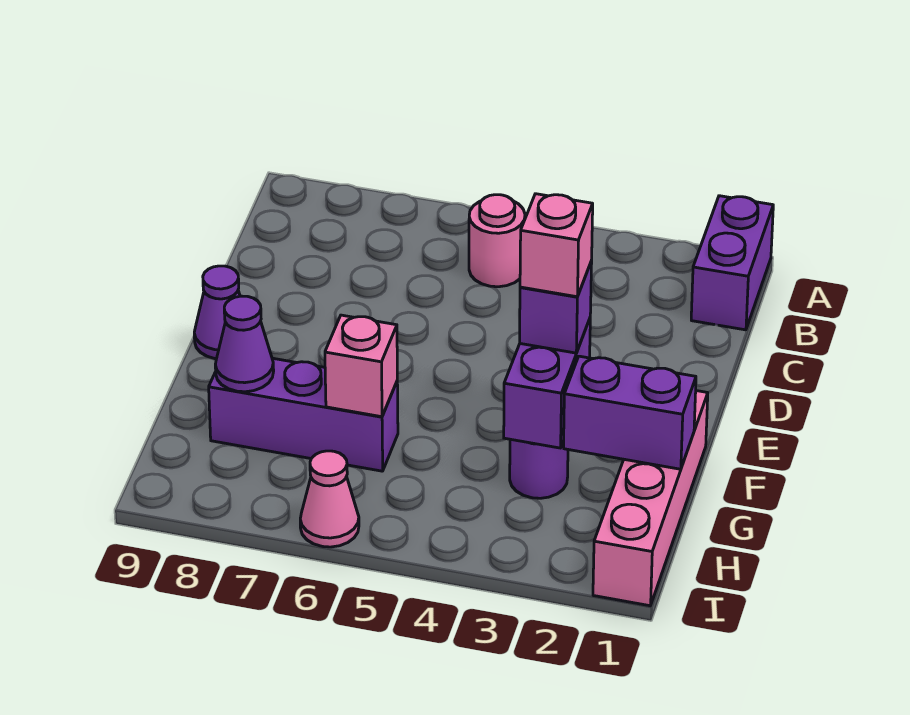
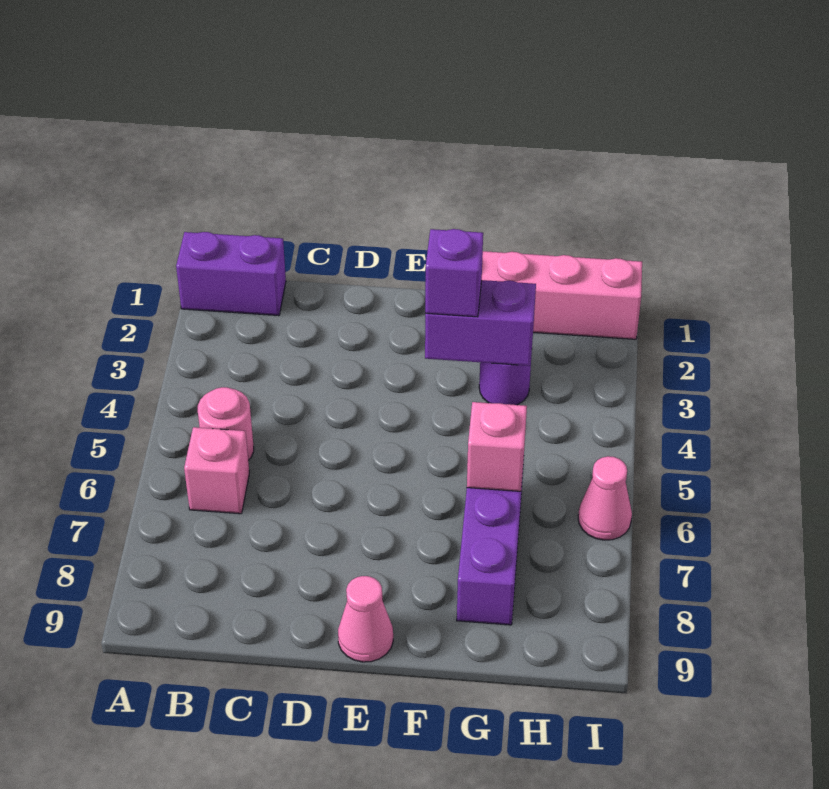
purple 1x1 cone [194,266,240,359] -> pink 1x1 cone [338,576,393,662]
pink 1x1 brick [520,194,593,297] -> pink 1x1 brick moved to [184,427,249,514]
purple 1x2 brick [564,356,696,469] -> none
purple 1x1 cone [215,296,274,392] -> none

